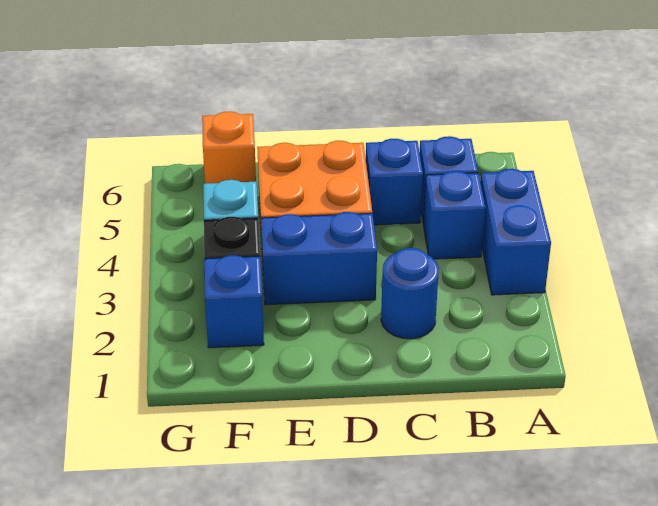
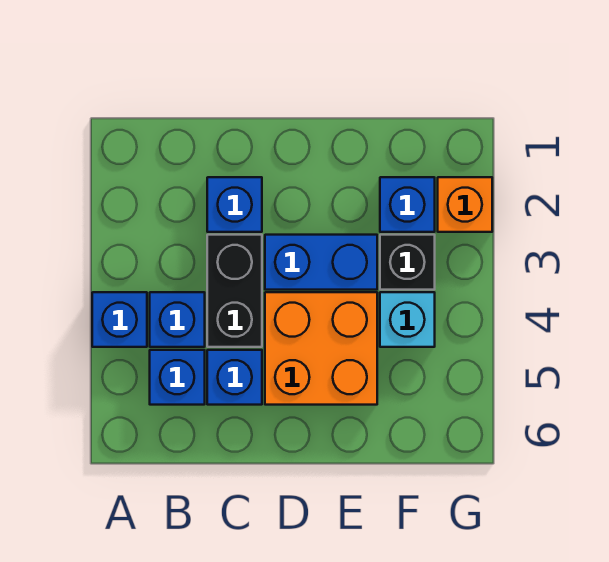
blue 1x2 brick [480,169,551,295] -> blue 1x1 brick [92,292,147,347]
blue 1x1 round brick [381,248,439,339] -> blue 1x1 brick [207,177,262,232]
none -> black 1x2 brick [207,235,262,347]
orange 1x1 brick [202,111,256,184] -> orange 1x1 brick moved to [438,177,492,232]

